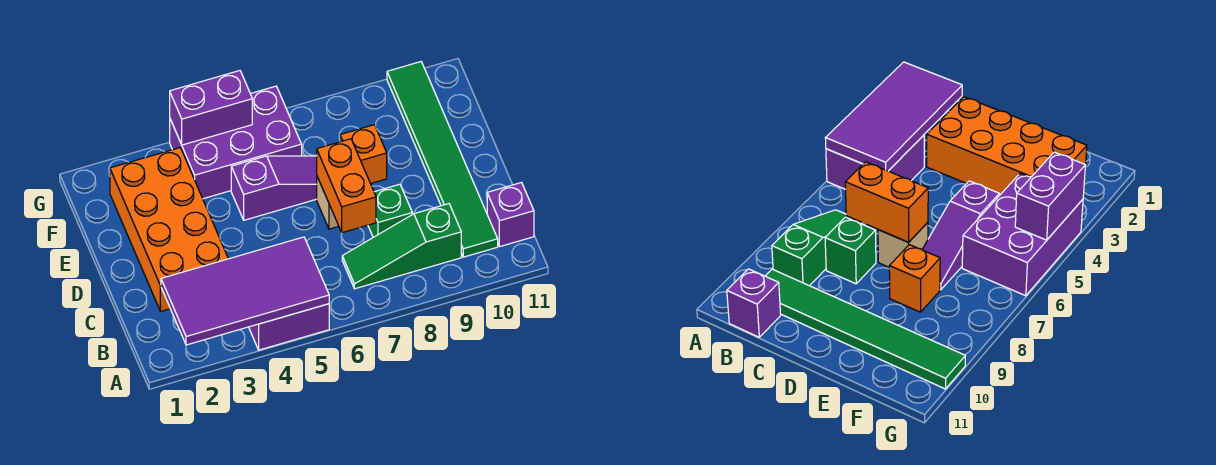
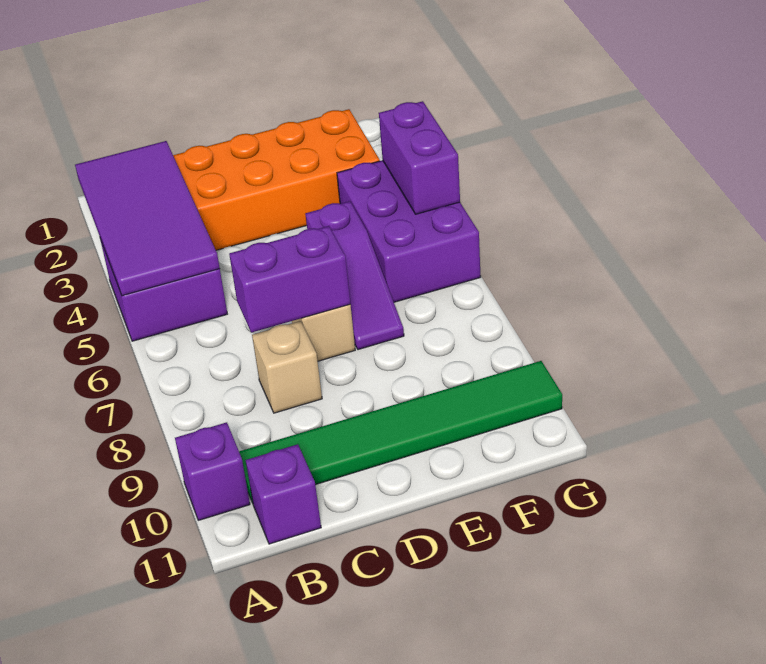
none -> purple 1x1 brick [175,422,250,520]
green 1x3 slope [342,204,461,289] -> none
orange 1x2 brick [317,139,376,233] -> purple 1x2 brick [229,226,350,333]
green 1x1 brick [368,184,412,237] -> tan 1x1 brick [252,321,322,413]
orange 1x1 brick [340,125,387,184] -> none

